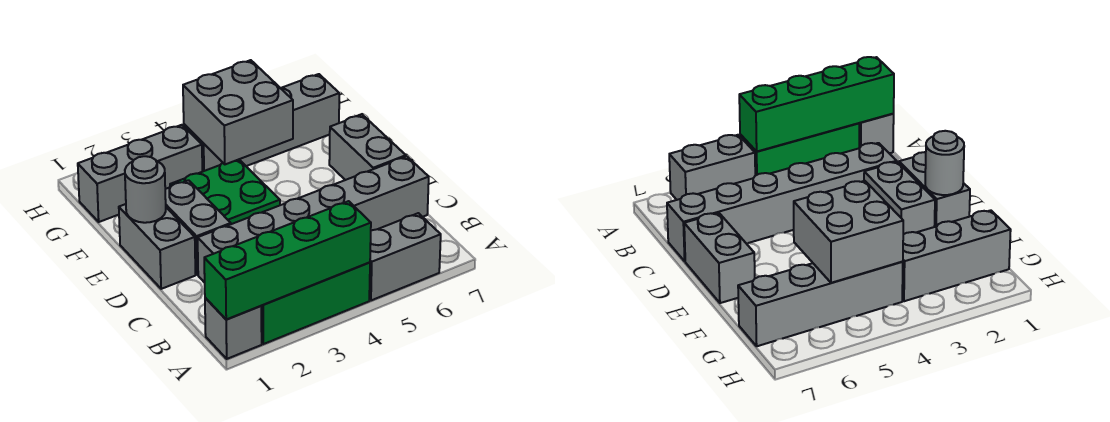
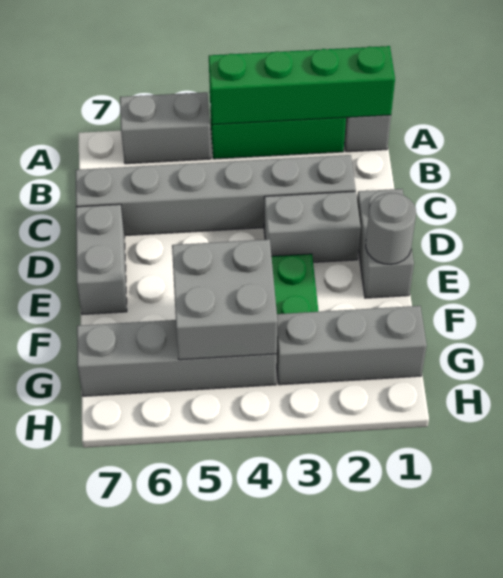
grey 1x2 brick [165,180,231,275] -> grey 1x2 brick turned to [264,191,361,262]

